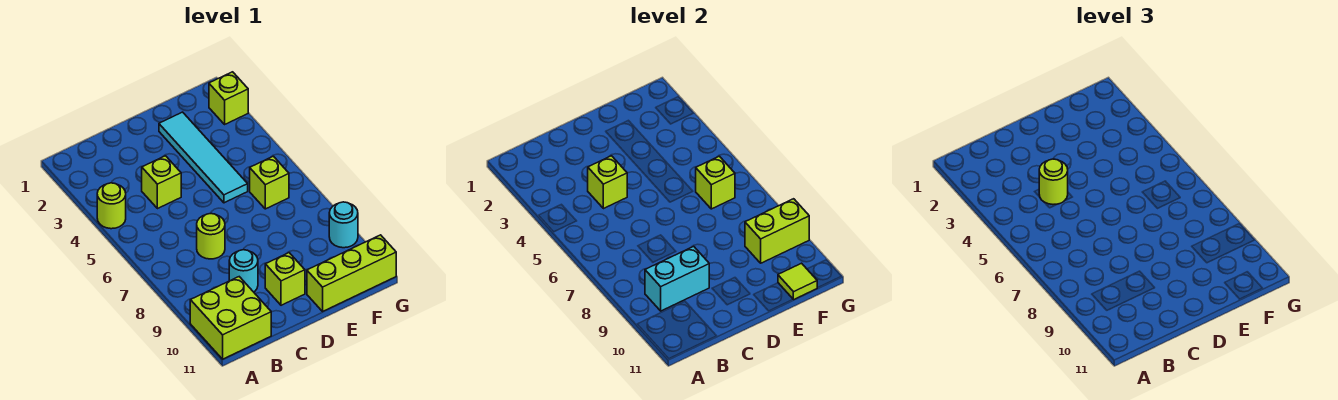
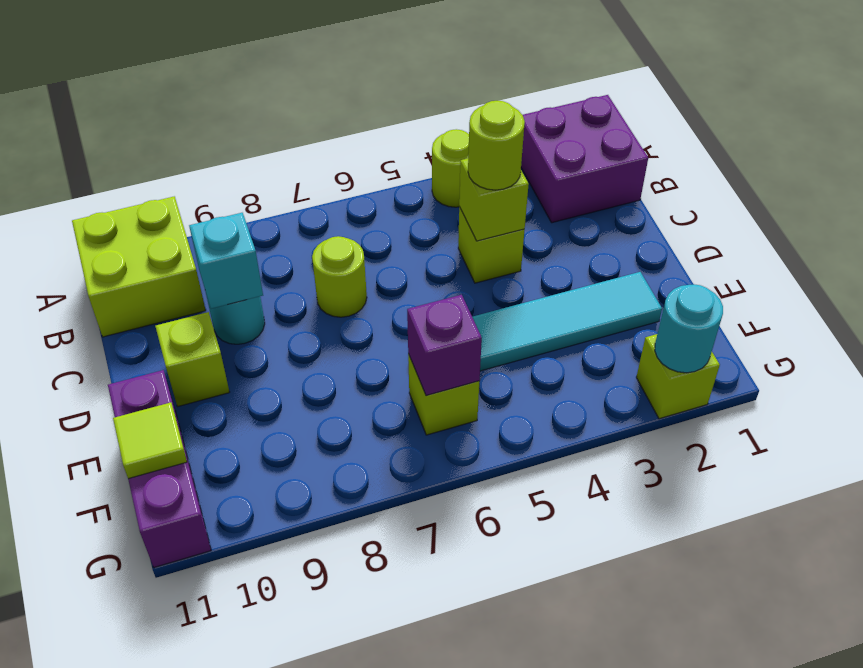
none -> purple 2x2 brick [521,95,648,223]
cyan 1x2 brick [645,246,709,311] -> cyan 1x1 brick [189,213,263,309]
lime 1x3 brick [307,235,396,311] -> purple 1x3 brick [108,370,211,567]
lime 1x1 brick [696,156,735,209] -> purple 1x1 brick [407,295,482,396]
lime 1x2 brick [745,199,809,263] -> none
cyan 1x1 round brick [329,202,358,248] -> cyan 1x1 round brick moved to [655,284,723,373]

